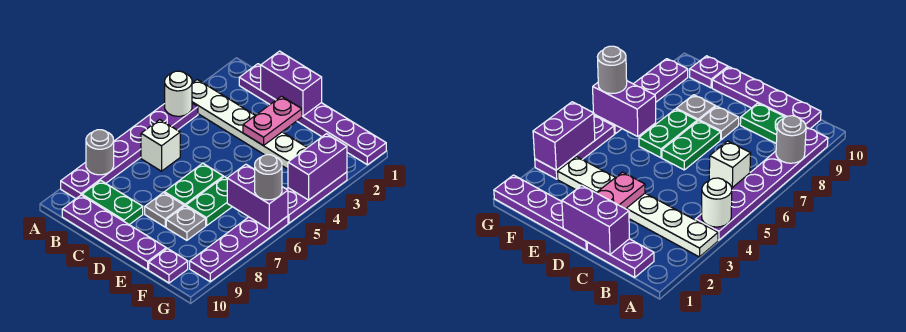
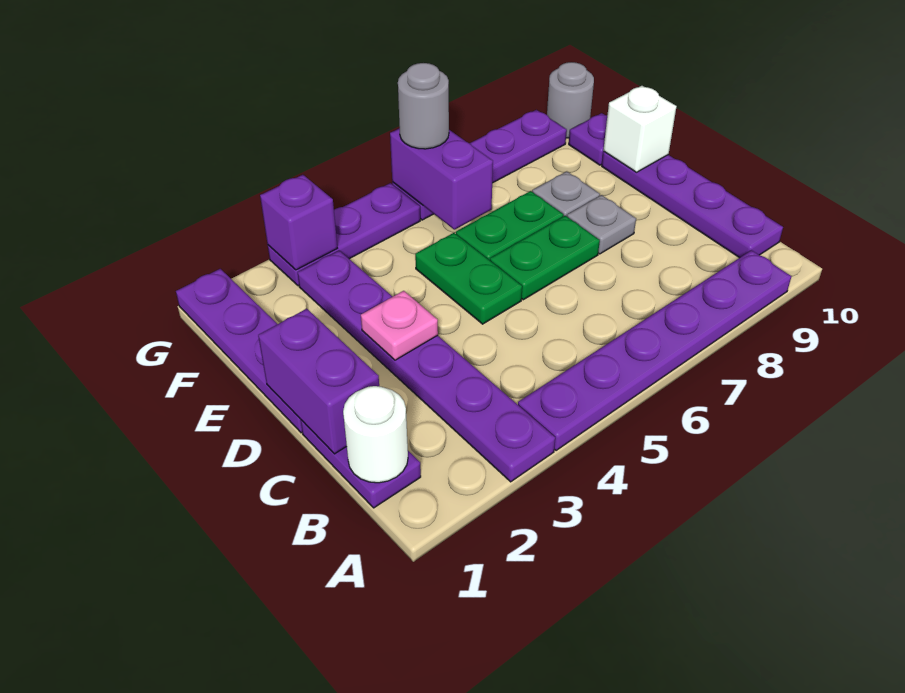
white 1x6 plate [192,80,307,169] -> purple 1x6 plate [298,251,555,482]
white 1x1 round brick [165,71,192,116] -> white 1x1 round brick moved to [343,386,408,483]
grey 1x1 round brick [86,130,114,175] -> grey 1x1 round brick moved to [547,62,594,138]
white 1x1 brick [141,120,180,171] -> white 1x1 brick moved to [603,86,677,172]
green 1x2 plate [82,181,143,225] -> green 1x2 plate moved to [415,233,522,324]
pink 1x2 plate [243,96,302,145] -> pink 1x1 plate [361,291,438,360]
purple 1x2 brick [288,134,347,200] -> purple 1x1 brick [260,175,337,270]

